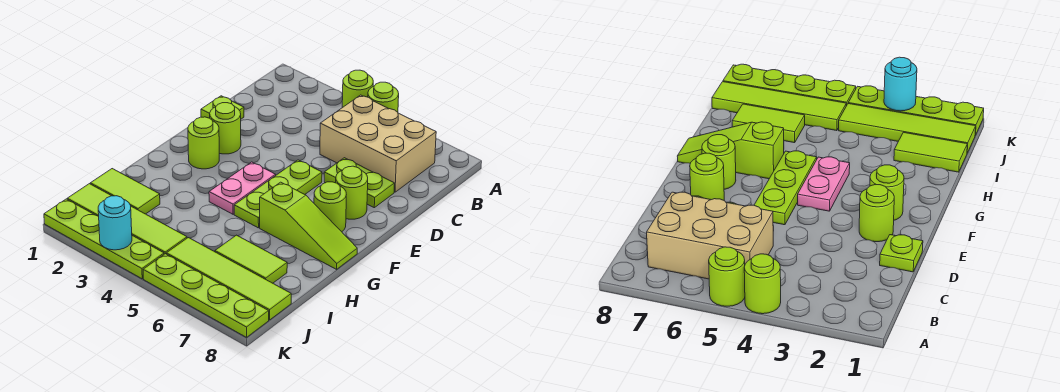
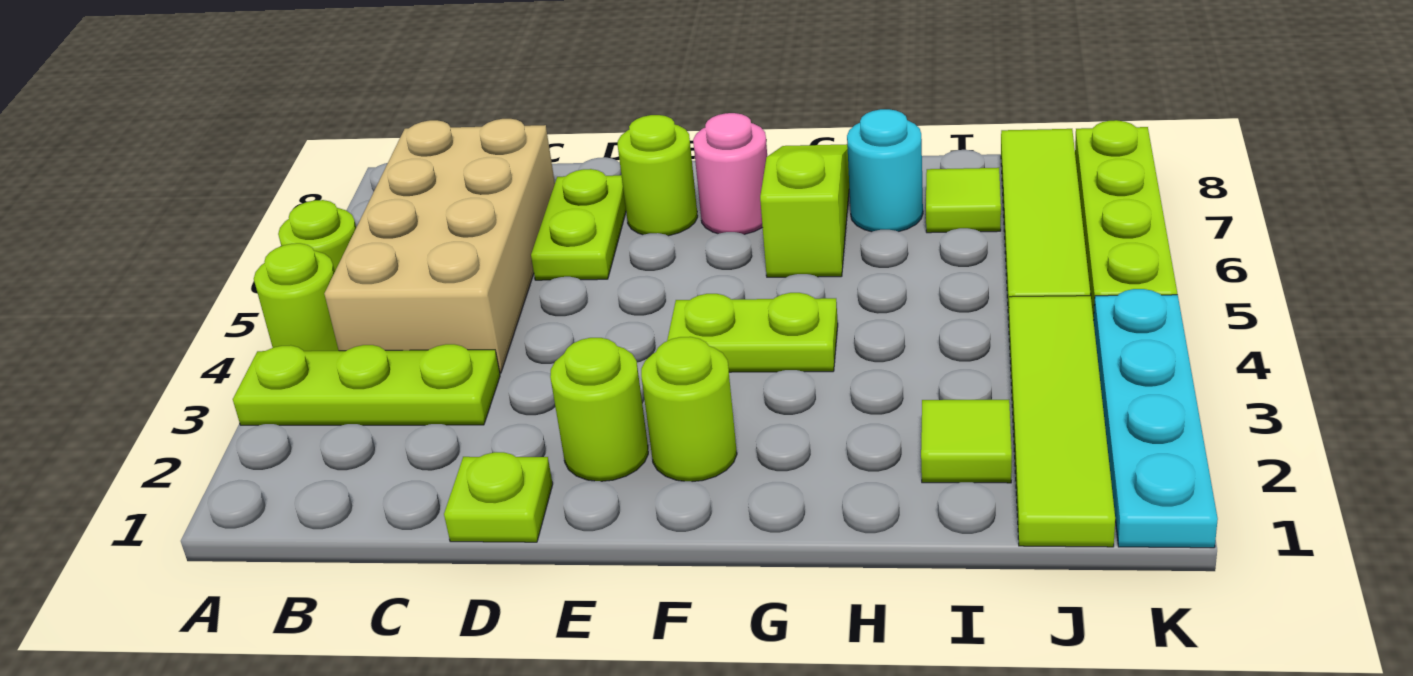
tan 2x3 brick [320,95,436,192] -> tan 2x4 brick [324,119,555,373]
lime 1x3 plate [234,160,322,228] -> lime 1x3 plate moved to [233,344,500,425]
pink 1x2 plate [209,162,276,214] -> lime 1x2 plate [667,293,838,372]
lime 1x1 round brick [314,182,346,232] -> pink 1x1 round brick [693,113,767,234]
lime 1x2 tile [90,169,160,214] -> lime 1x1 tile [921,400,1012,483]
lime 1x2 tile [215,235,287,283] -> lime 1x1 tile [926,168,1001,233]
lime 1x4 plate [44,199,164,279] -> cyan 1x4 plate [1094,289,1218,548]
cyan 1x1 round brick [98,196,132,250] -> cyan 1x1 round brick moved to [847,109,923,232]

